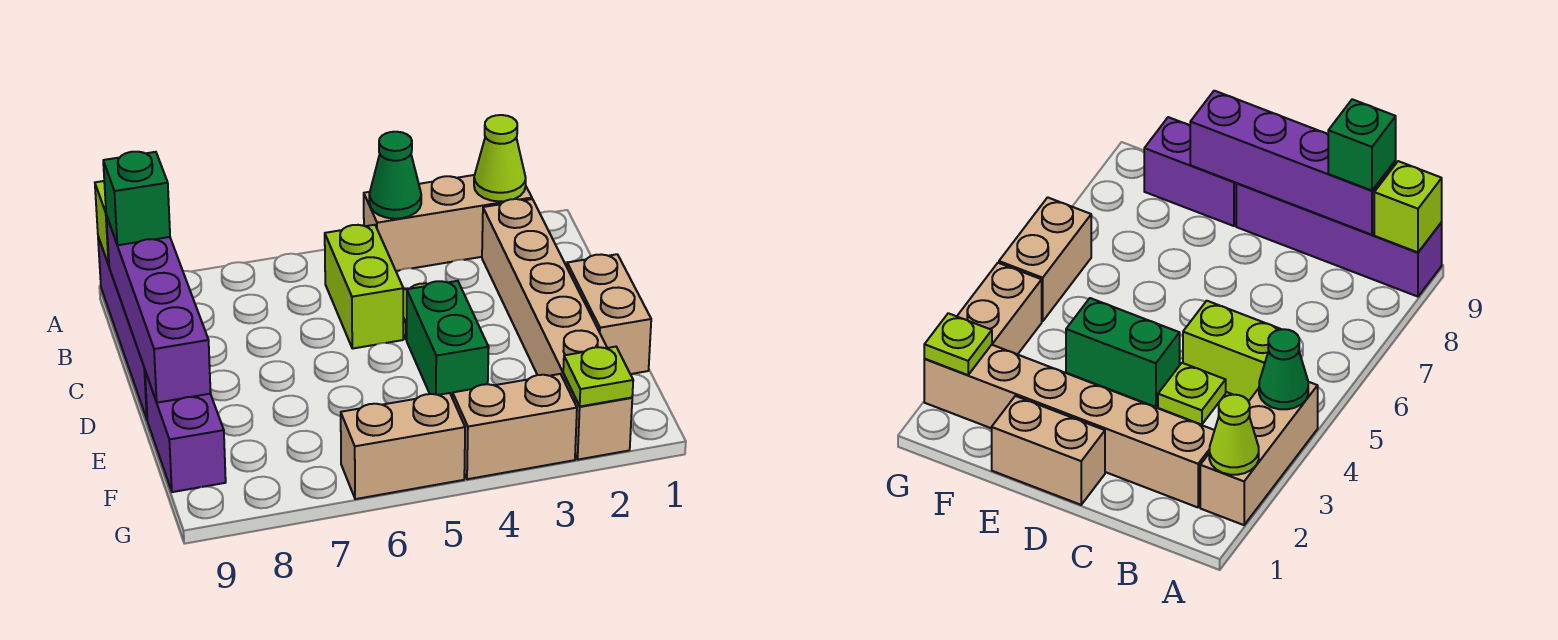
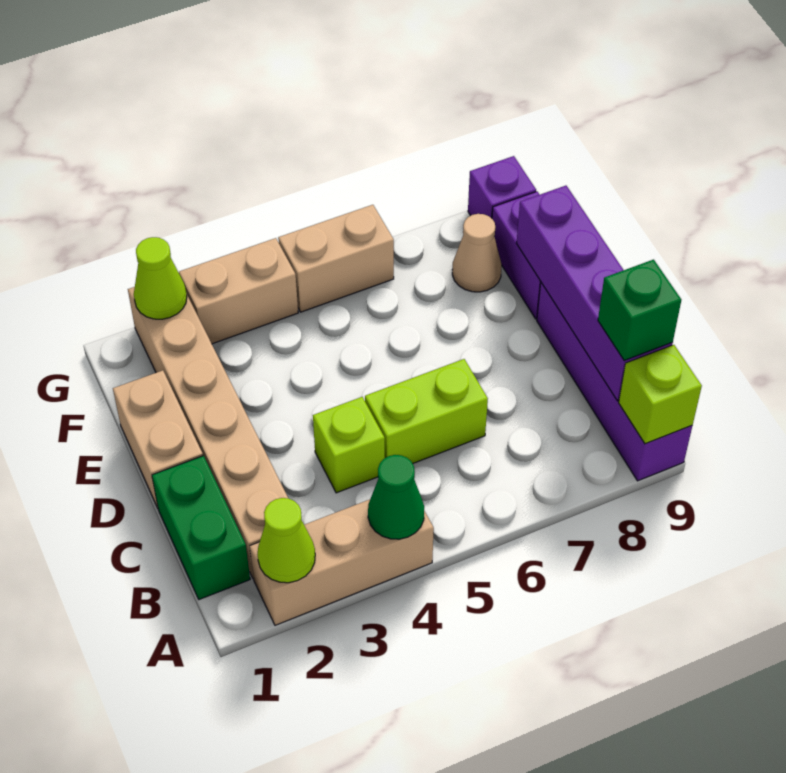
lime 1x2 brick [325,225,403,349] -> lime 1x2 brick turned to [365,359,488,463]
lime 1x1 plate [1158,363,1226,425] -> lime 1x1 brick [313,397,385,493]
green 1x2 brick [407,281,489,398] -> green 1x2 brick moved to [152,456,250,600]
none -> tan 1x1 cone [452,214,502,292]
lime 1x1 plate [563,347,633,406] -> lime 1x1 cone [134,237,187,319]
none -> purple 1x1 brick [468,156,536,218]

